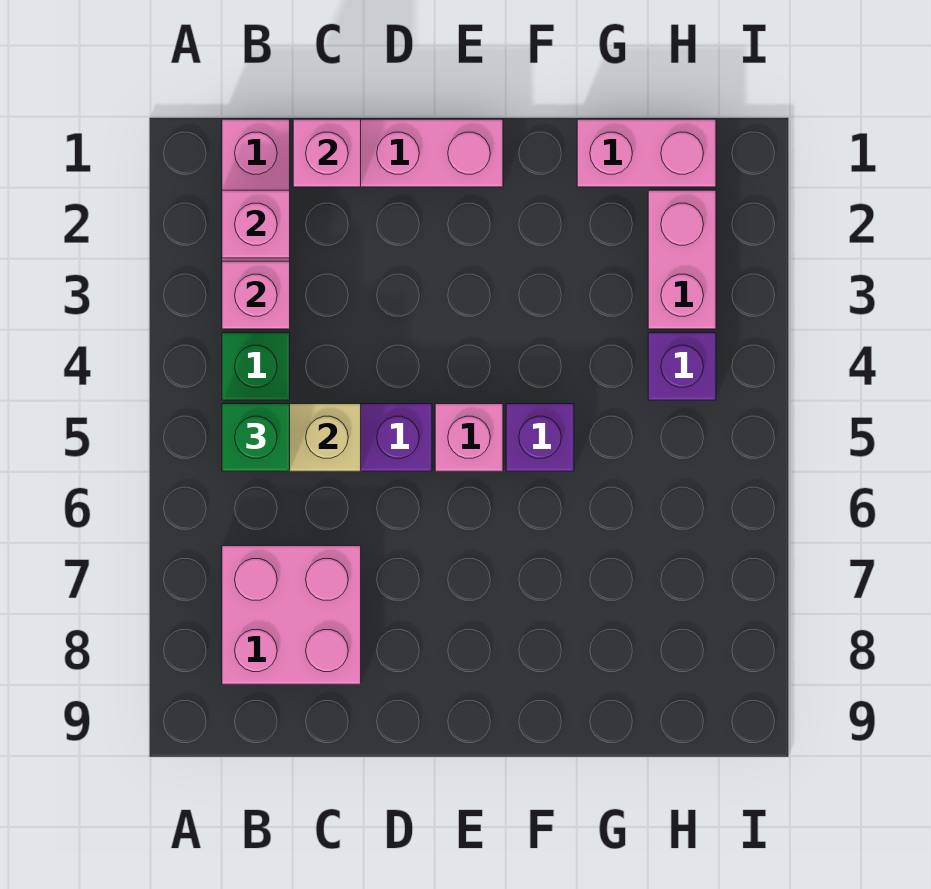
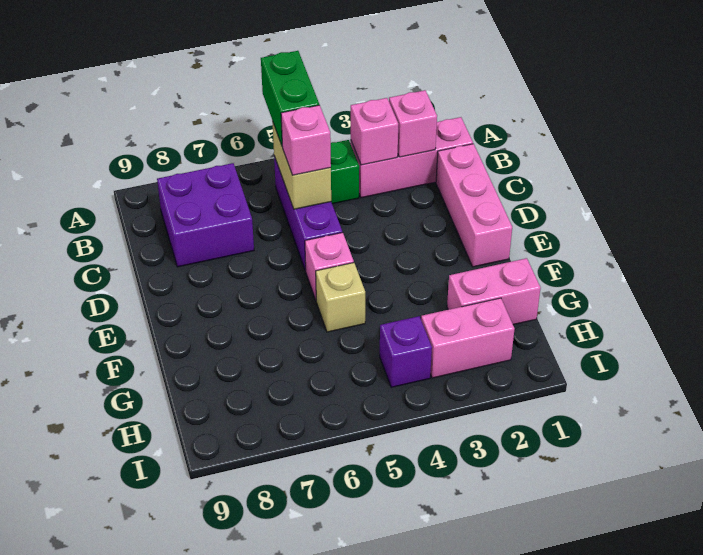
green 1x1 brick [222,404,290,471] -> green 1x2 brick [261,51,319,145]
pink 2x2 brick [222,546,361,684] -> purple 2x2 brick [157,163,254,267]
pink 1x1 brick [293,119,361,187] -> pink 1x1 brick moved to [281,105,331,175]
purple 1x1 brick [506,404,574,471] -> tan 1x1 brick [316,263,365,332]
pink 1x2 brick [577,119,716,187] -> pink 1x2 brick turned to [447,258,541,325]

